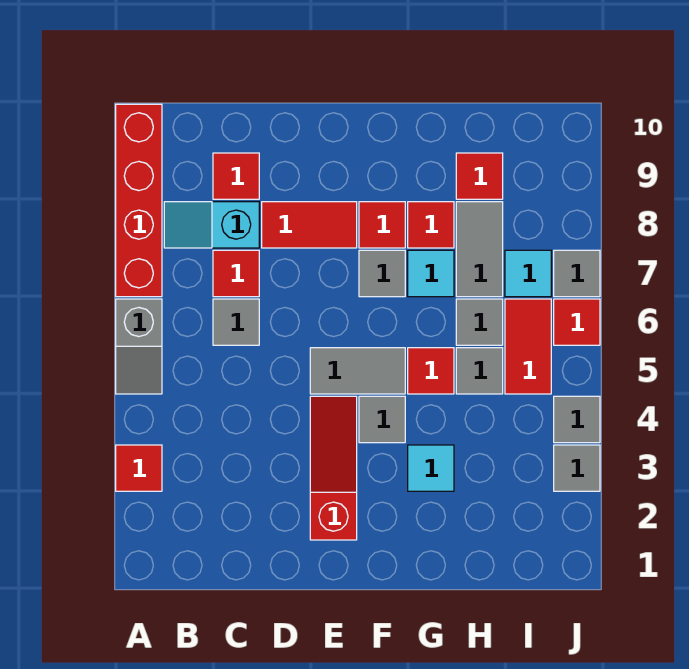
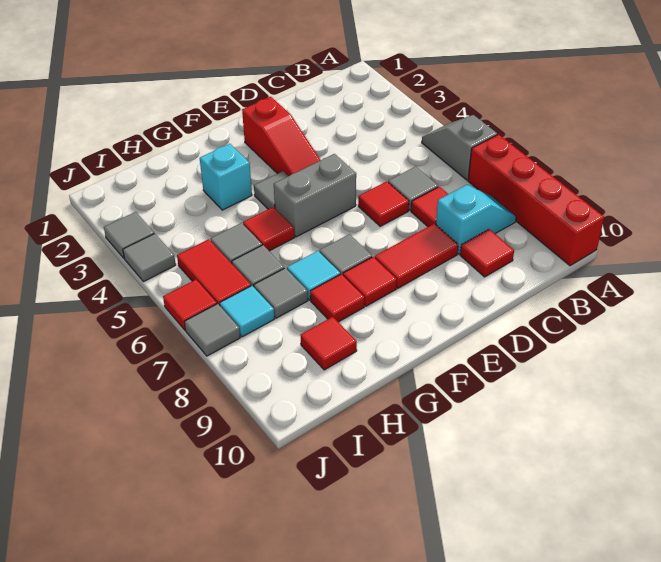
red 1x1 tile [116,445,162,491] -> red 1x1 tile moved to [358,181,409,226]
grey 1x2 tile [310,348,405,394] -> grey 1x2 brick [274,154,356,237]
cyan 1x1 tile [408,445,454,491] -> cyan 1x1 brick [200,144,252,210]
grey 1x2 tile [456,202,503,297] -> grey 1x1 tile [254,268,308,318]

